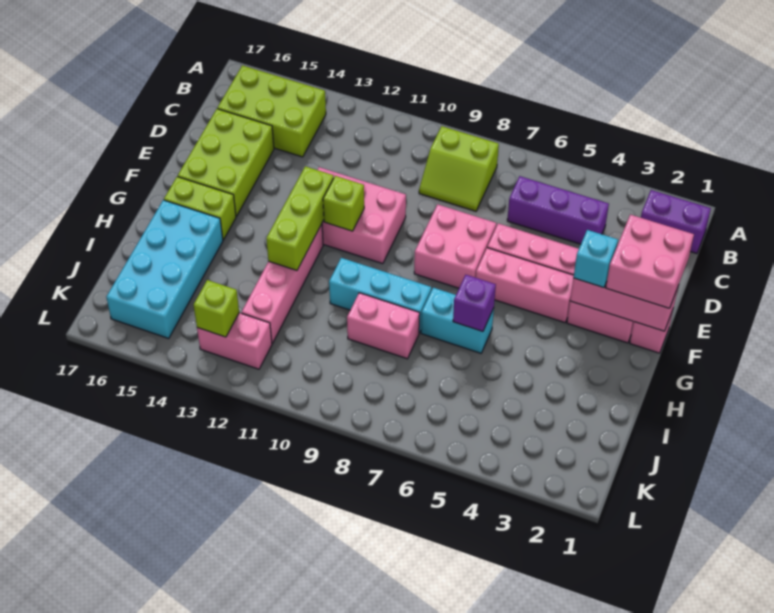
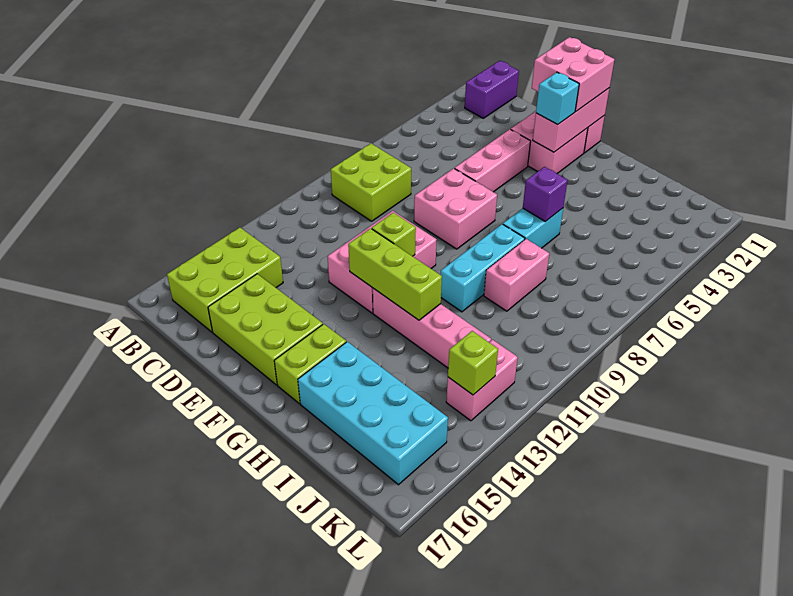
lime 2x2 slope [419,126,499,211] -> lime 2x2 brick [331,143,411,221]
purple 1x3 brick [507,176,609,244] -> none
pink 1x3 brick [476,248,574,323] -> none

